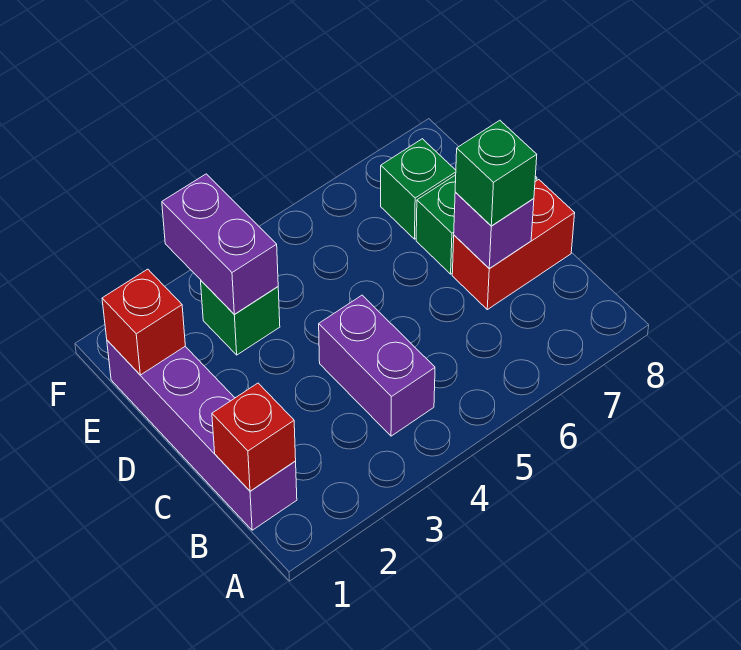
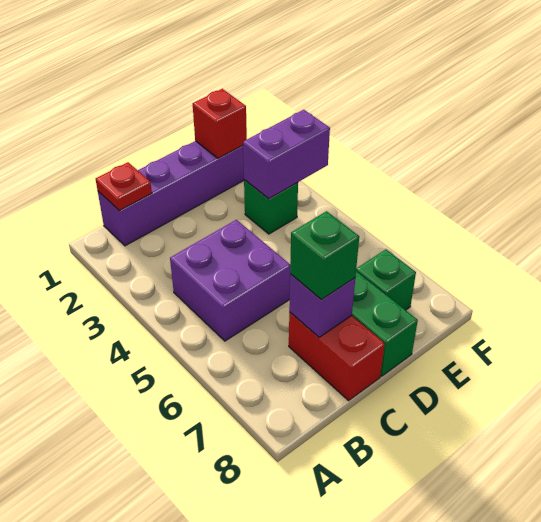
red 1x1 brick [212,383,296,491] -> red 1x1 plate [96,162,152,211]
purple 1x2 brick [319,295,435,436] -> purple 2x2 brick [170,220,290,341]

